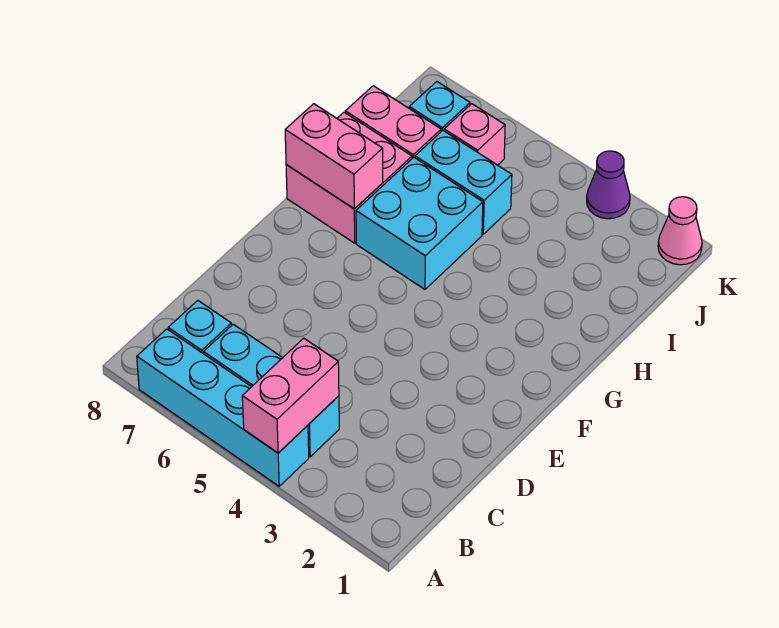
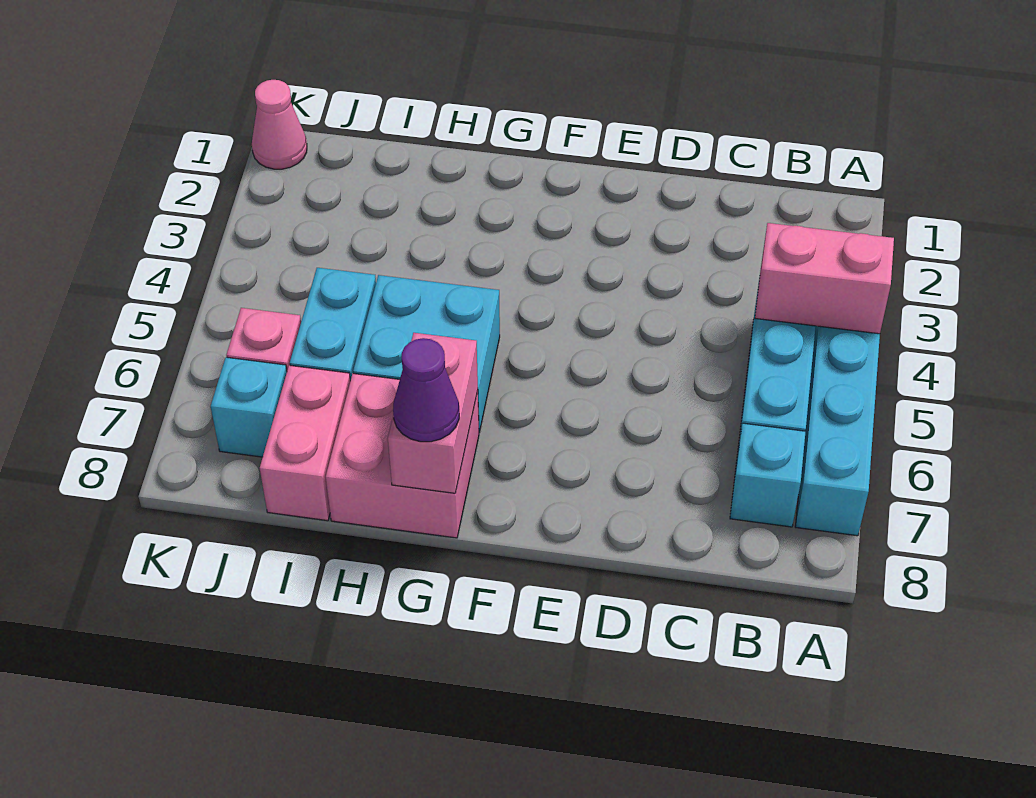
purple 1x1 cone [587,151,630,219] -> purple 1x1 cone moved to [393,338,459,442]

